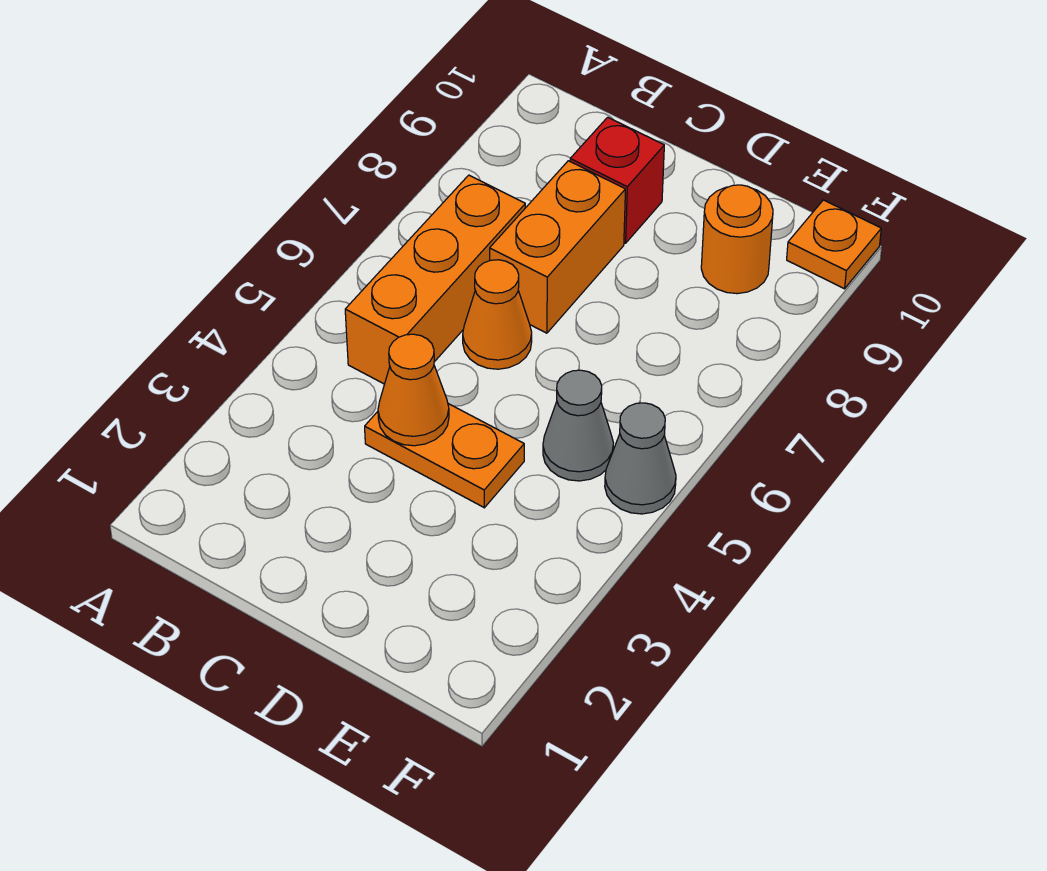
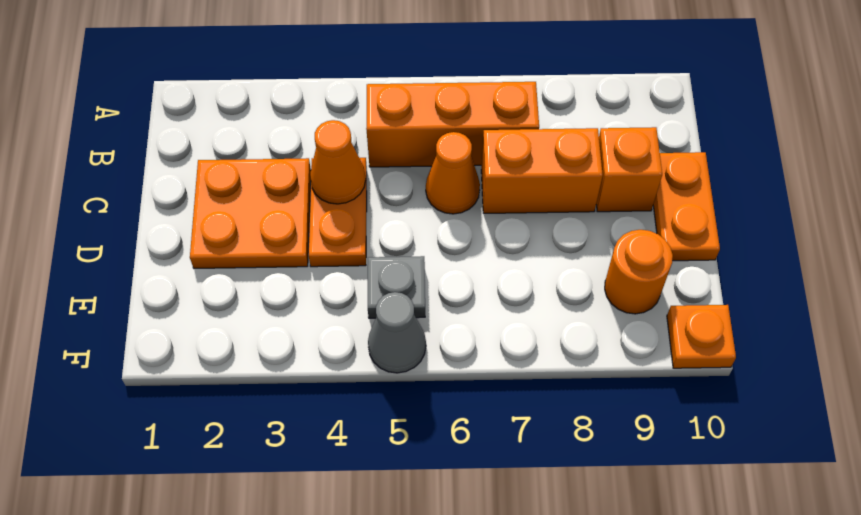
none -> orange 2x2 plate [190,158,311,268]
red 1x1 brick [570,117,664,243] -> orange 1x1 brick [596,127,662,212]
none -> orange 1x2 plate [653,152,720,261]
grey 1x1 cone [543,370,613,481] -> grey 1x1 plate [368,256,425,318]

